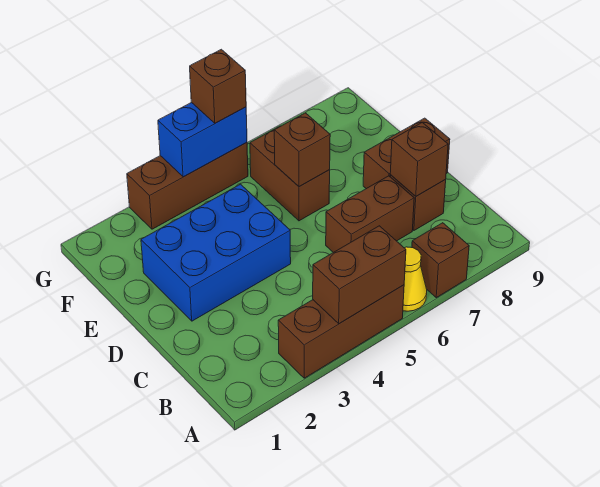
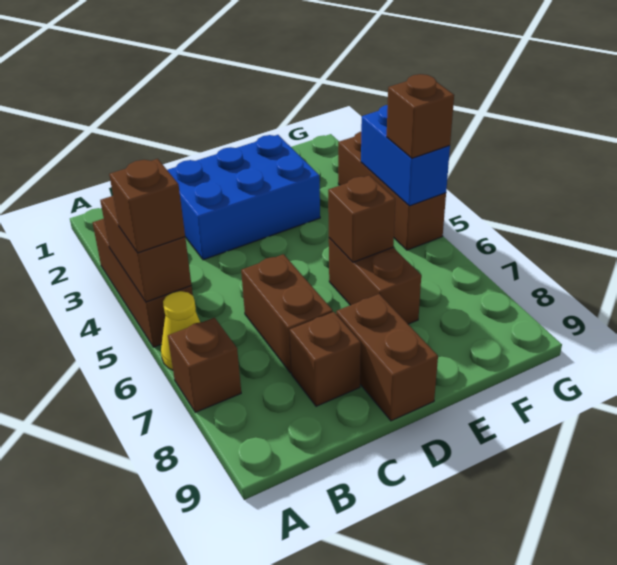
brown 1x1 brick [390,122,448,196] -> brown 1x1 brick moved to [109,159,185,253]
blue 2x3 brick [141,184,291,321] -> blue 2x3 brick turned to [167,135,320,260]
brown 1x2 brick [250,127,330,221] -> brown 1x2 brick turned to [329,238,421,324]

